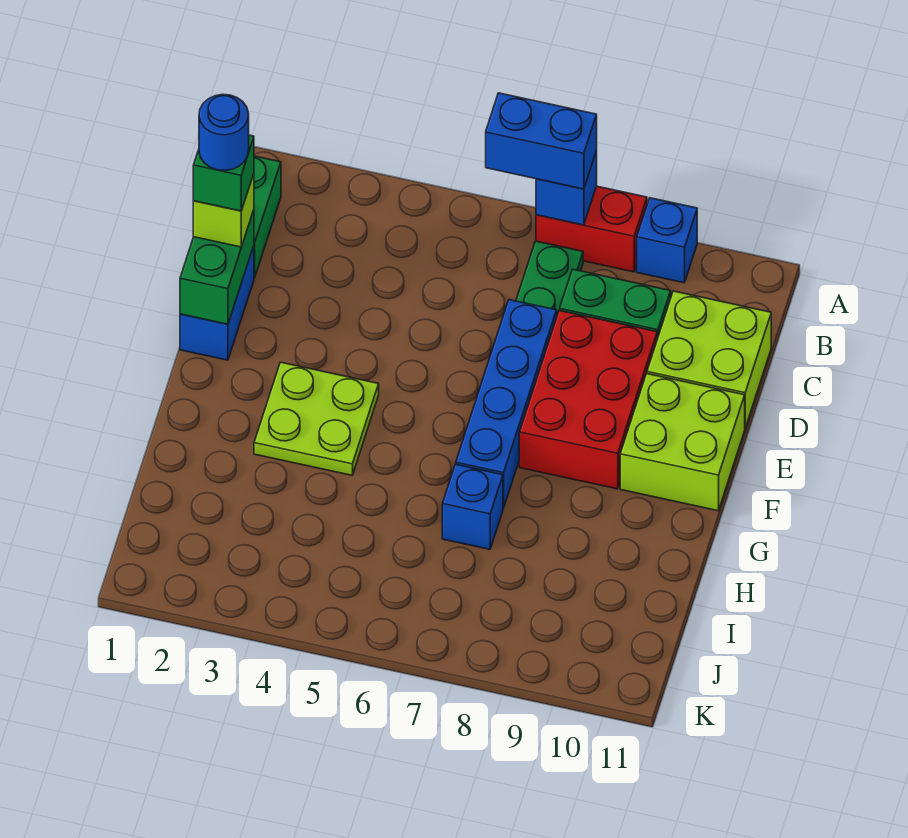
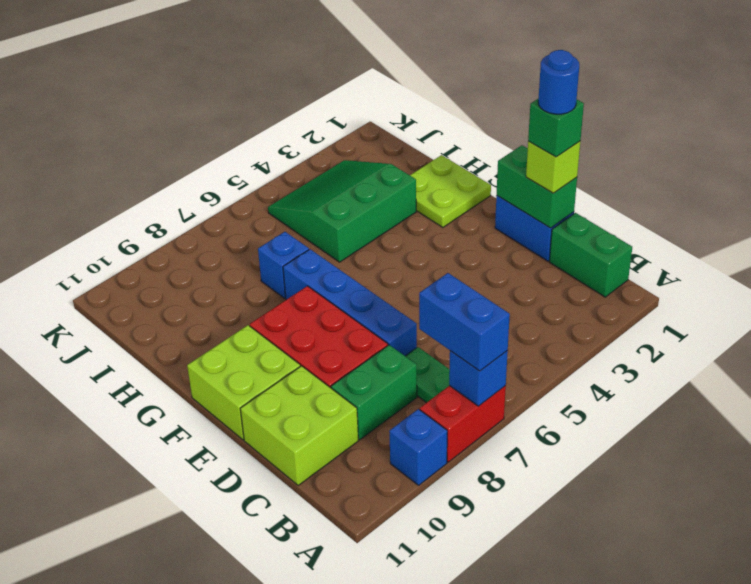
blue 1x2 brick [486,93,597,189] -> blue 1x2 brick turned to [419,273,510,371]
lime 2x2 plate [254,362,379,475] -> lime 2x2 plate moved to [410,155,491,227]
none -> green 3x3 slope [268,160,416,262]

